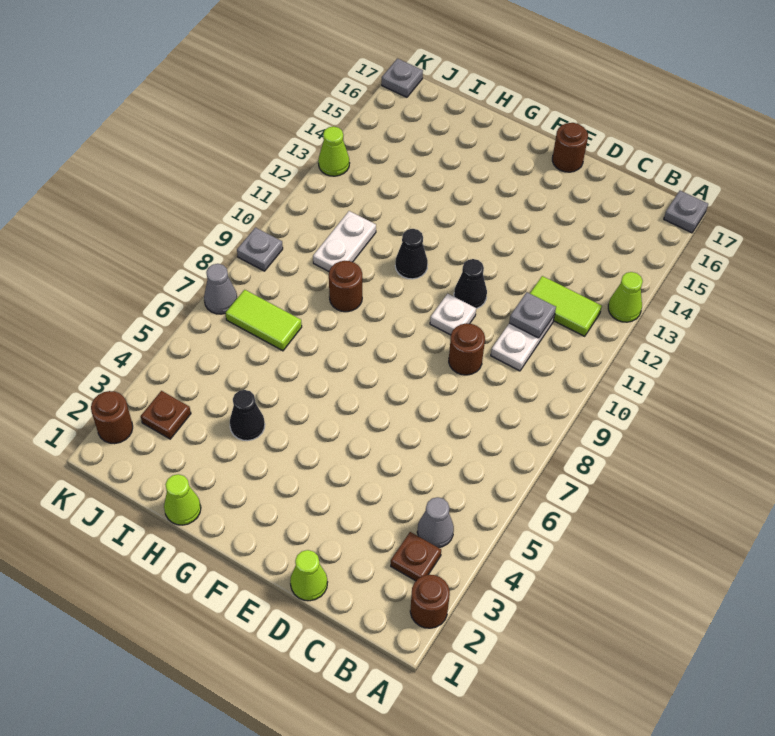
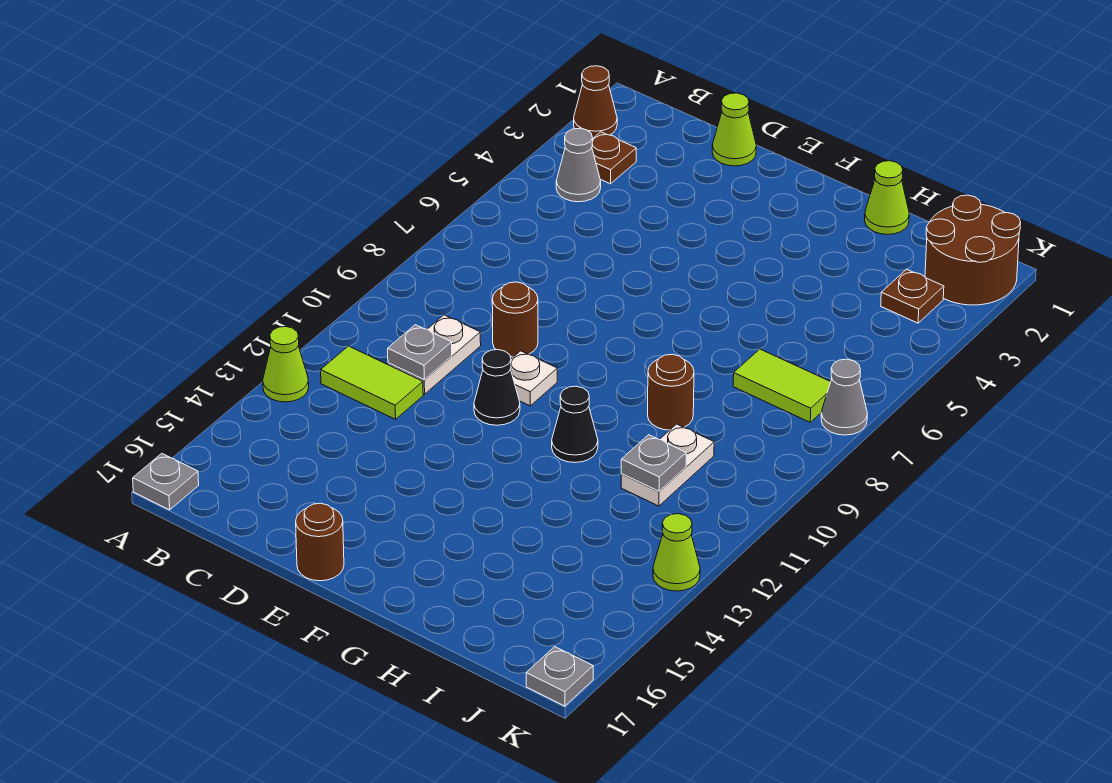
brown 1x1 round brick [410,575,450,628] -> brown 1x1 cone [574,66,617,138]
black 1x1 cone [230,390,265,441] -> none
brown 1x1 round brick [91,391,133,444] -> brown 2x2 round brick [925,195,1020,305]
grey 1x1 plate [237,228,283,271] -> grey 1x1 plate moved to [621,435,686,491]

